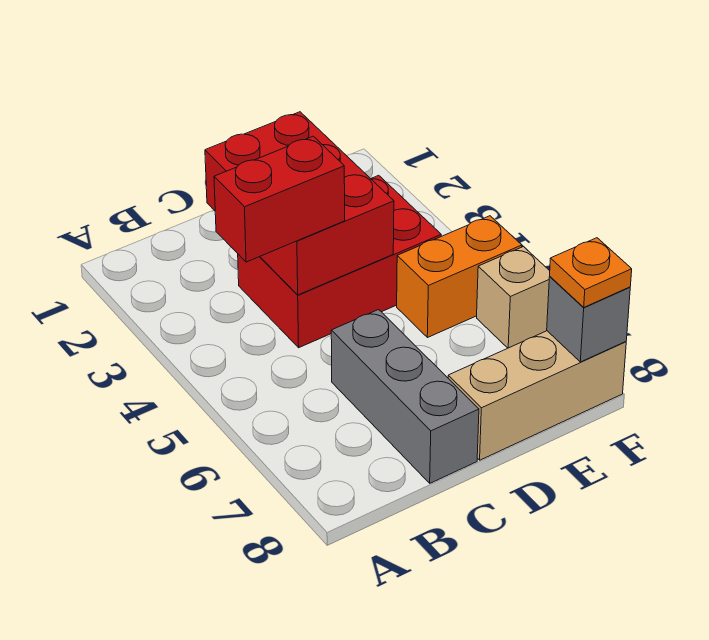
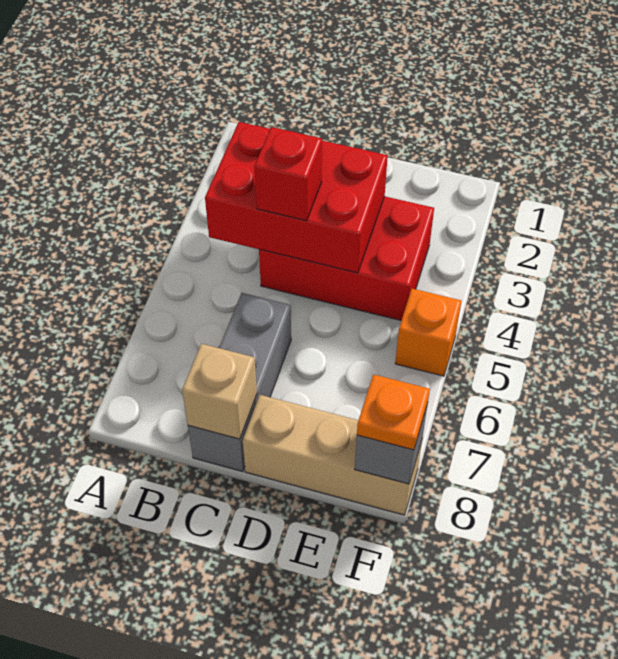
red 1x2 brick [214,136,345,262] -> red 1x1 brick [254,127,322,221]
red 2x3 brick [205,112,394,295] -> red 2x3 brick turned to [205,122,388,273]
orange 1x2 brick [397,216,522,338] -> orange 1x1 brick [395,289,461,376]
tan 1x1 brick [477,247,550,348] -> tan 1x1 brick moved to [182,344,257,439]

